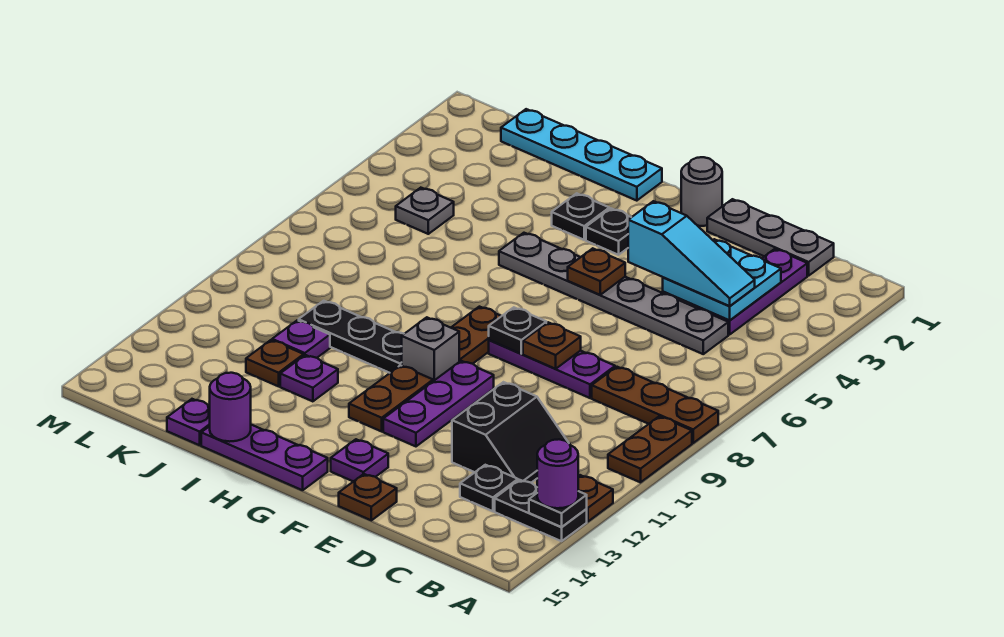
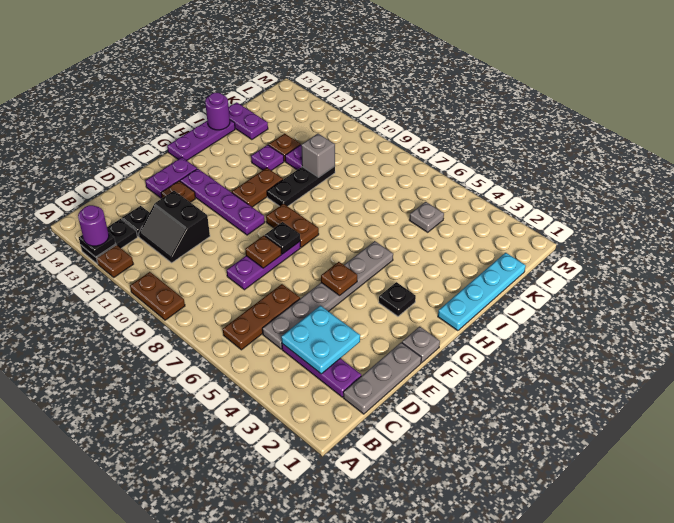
brown 1x3 plate [592,367,718,443] -> brown 1x3 plate moved to [223,284,300,350]
cyan 1x3 slope [628,201,755,306] -> none
brown 1x1 plate [339,474,397,520] -> brown 1x1 plate moved to [161,181,196,202]
grey 1x1 round brick [681,157,722,226] -> grey 1x1 plate [402,326,440,363]
purple 1x3 plate [383,361,494,446] -> purple 1x4 plate [180,169,265,235]
purple 1x1 plate [331,439,388,482] -> purple 1x2 plate [145,157,197,199]
grey 1x1 brick [402,317,459,381] -> grey 1x1 brick moved to [301,134,335,177]
brown 1x2 plate [349,365,433,431] -> brown 1x2 plate turned to [232,168,283,207]
black 1x1 plate [552,193,609,240] -> none
purple 1x1 plate [167,399,210,445] -> purple 1x2 plate [229,102,268,140]

